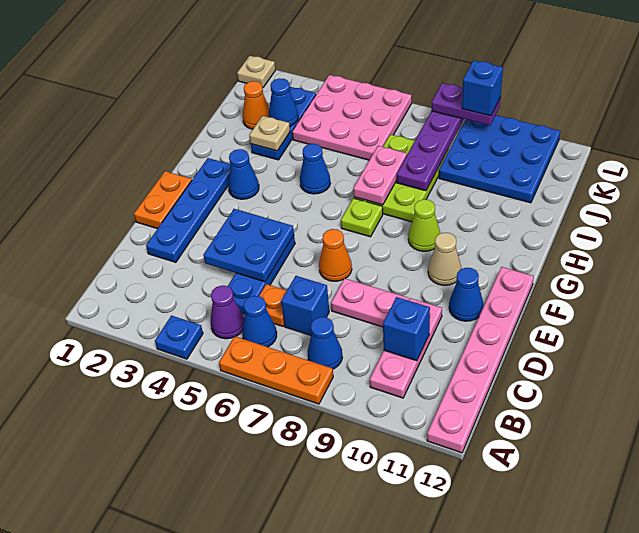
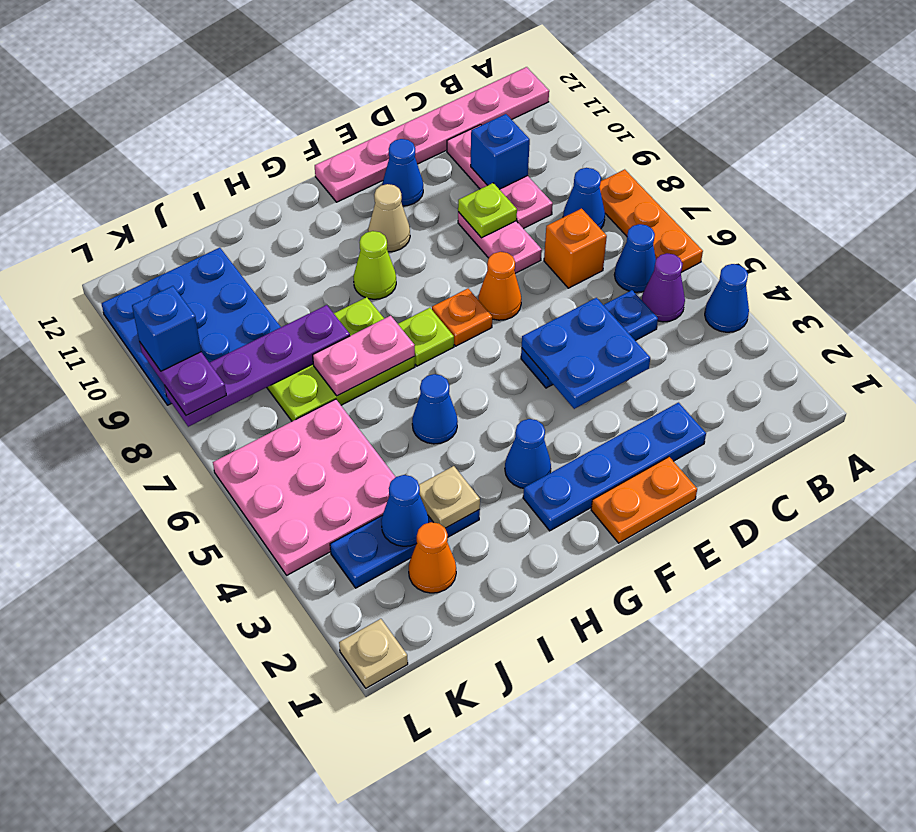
blue 1x1 plate [155,316,203,359] -> blue 1x1 cone [705,264,749,332]
pink 1x3 plate [370,298,442,398] -> pink 1x3 plate turned to [447,125,553,229]
orange 1x1 plate [259,284,287,326] -> orange 1x1 plate moved to [432,289,492,346]
blue 1x1 brick [281,276,329,335] -> orange 1x1 brick [544,209,607,288]
none -> lime 1x1 plate [458,183,517,238]

